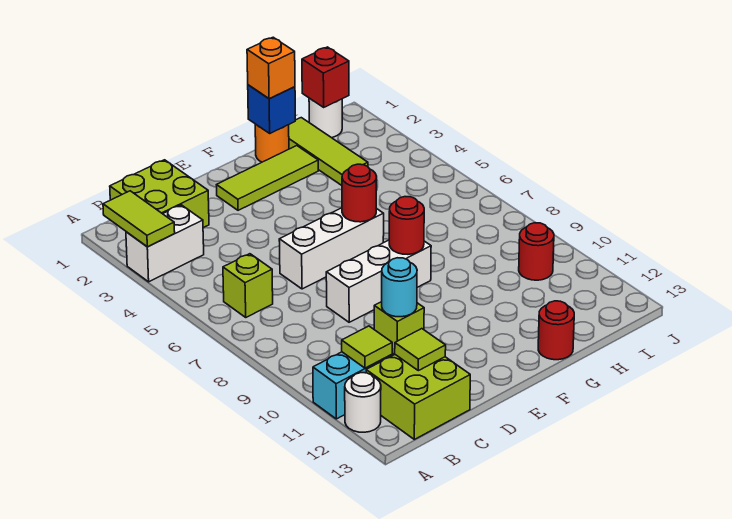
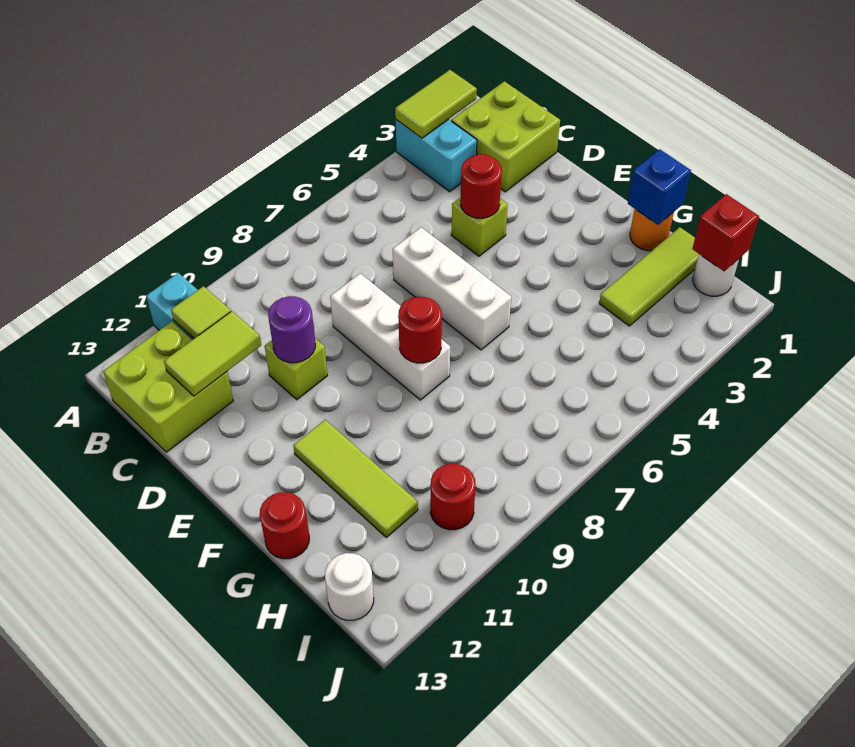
white 1x2 brick [126,205,204,282] -> cyan 1x2 brick [396,119,477,192]
white 1x1 round brick [345,373,381,432] -> white 1x1 round brick moved to [325,553,374,620]
lime 1x1 brick [223,254,273,317] -> lime 1x1 brick moved to [451,197,508,256]
lime 1x1 tile [395,329,446,371] -> lime 1x2 tile [164,311,261,396]
cyan 1x1 round brick [382,258,417,317] -> purple 1x1 round brick [268,296,315,363]
lime 1x3 tile [217,146,318,210] -> lime 1x3 tile moved to [293,420,418,537]
red 1x1 round brick [342,164,377,222] -> red 1x1 round brick moved to [461,154,502,218]
orange 1x1 brick [247,37,295,99] -> none

